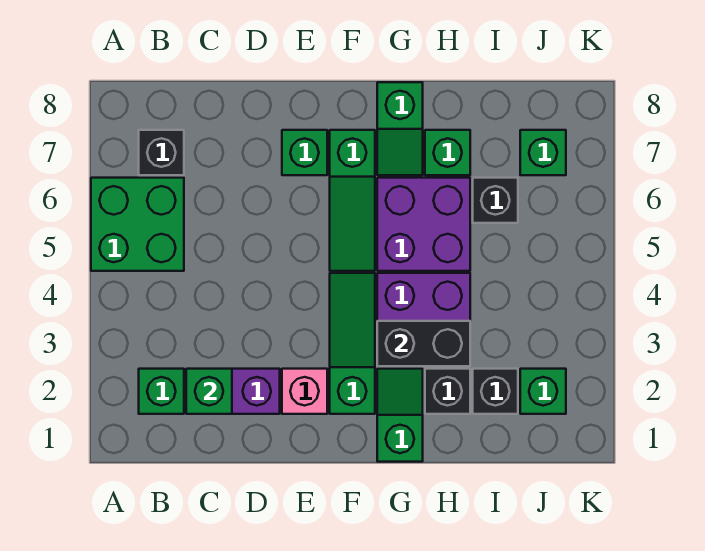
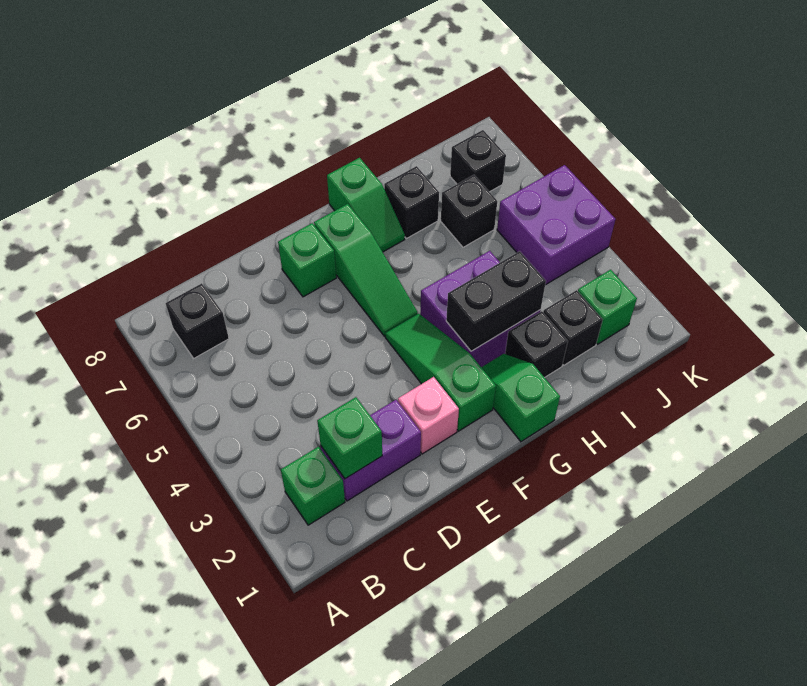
green 2x2 brick [91,178,184,271] -> none
purple 2x2 brick [377,178,470,271] -> purple 2x2 brick moved to [497,165,615,285]
green 1x1 brick [425,130,470,175] -> black 1x1 brick [384,166,439,239]
green 1x1 brick [520,130,566,175] -> black 1x1 brick [450,130,506,192]

